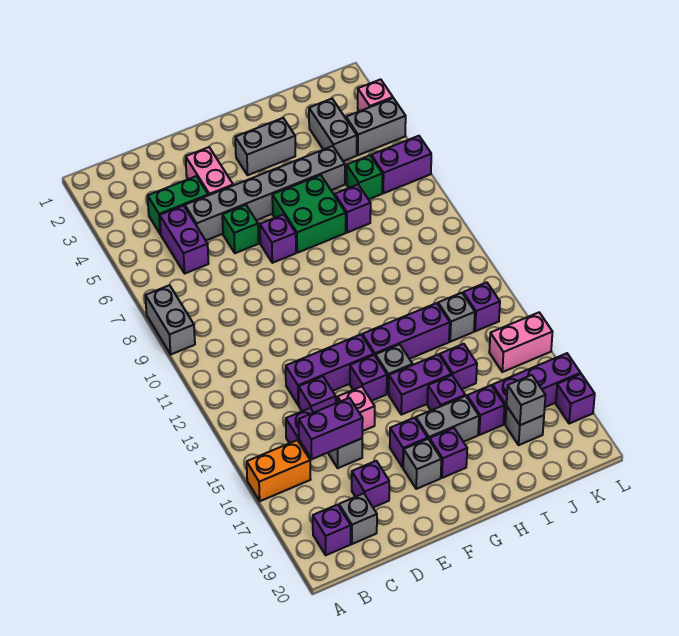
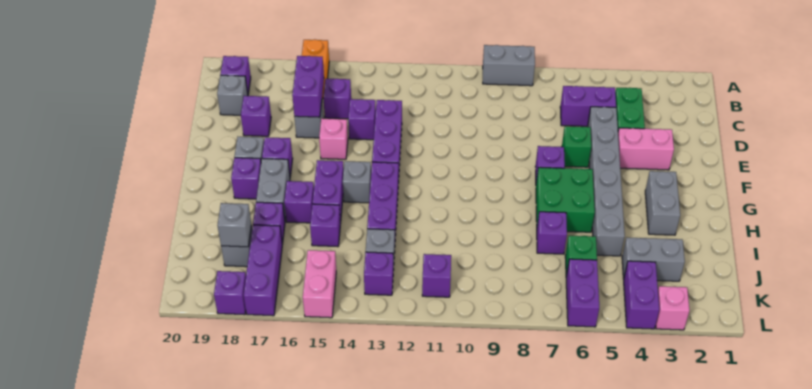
purple 1x1 brick [350,355,387,401] -> purple 1x1 brick moved to [422,254,451,297]
grey 1x2 brick [346,98,406,155] -> purple 1x2 brick [624,261,659,329]

